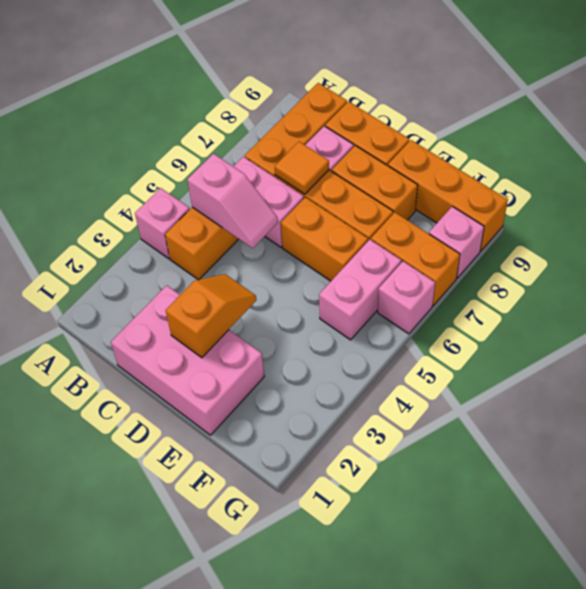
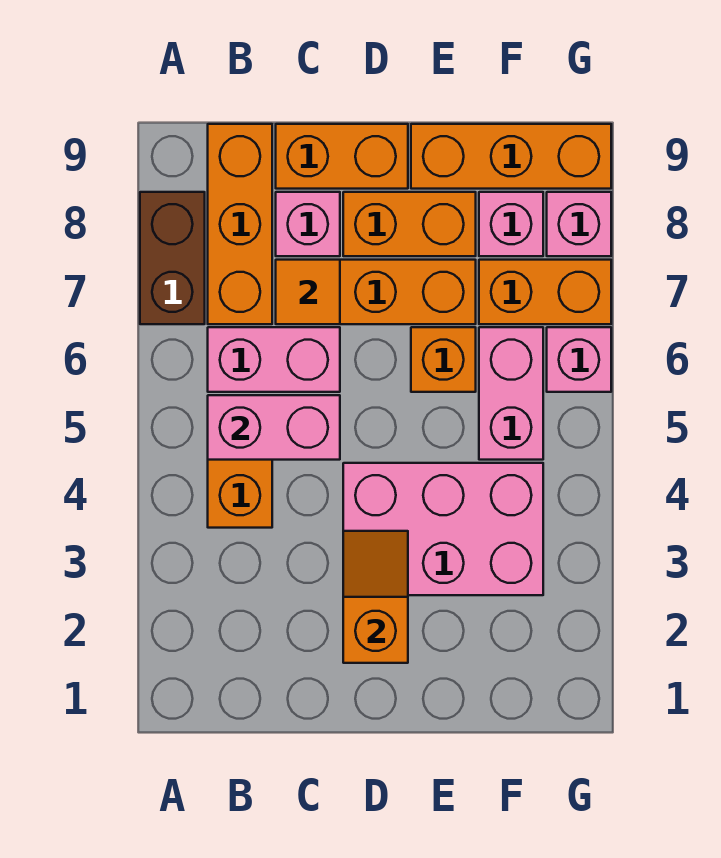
pink 1x1 brick [135,188,190,259] -> pink 1x1 brick moved to [479,192,543,256]
none -> brown 1x2 brick [140,192,205,324]
pink 1x2 slope [187,154,278,248] -> pink 1x2 brick [208,395,340,460]
pink 2x3 brick [111,285,264,435] -> pink 2x3 brick moved to [343,463,543,595]
orange 1x2 brick [281,197,368,281] -> orange 1x1 brick [411,327,476,392]

